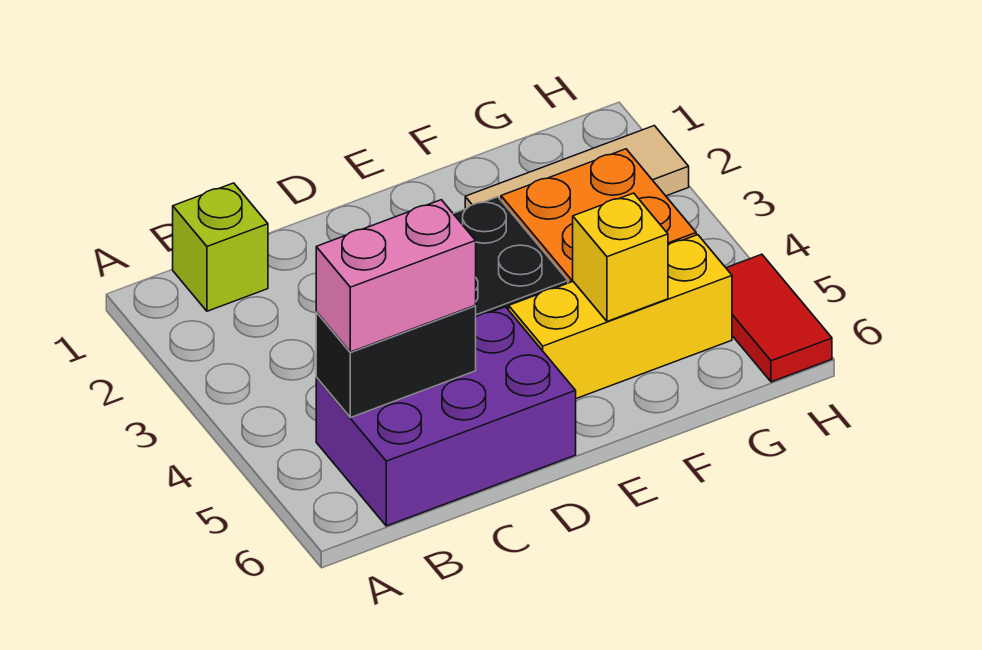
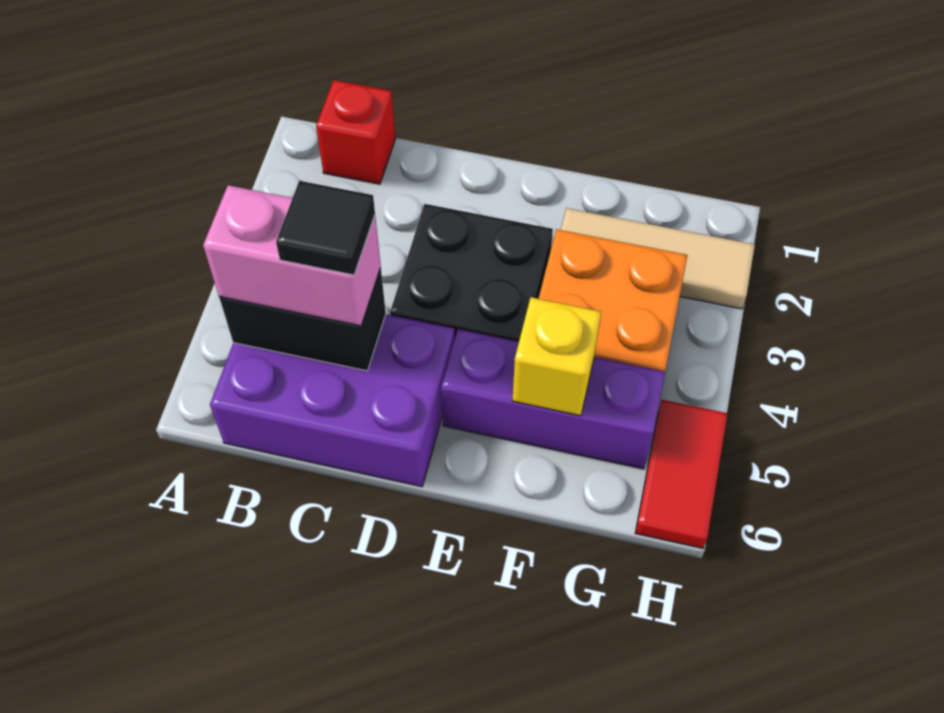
lime 1x1 brick [173,183,268,311] -> red 1x1 brick [316,80,395,184]
none -> black 1x1 tile [276,181,375,275]
yellow 1x3 brick [509,235,732,399] -> purple 1x3 brick [441,329,665,469]

